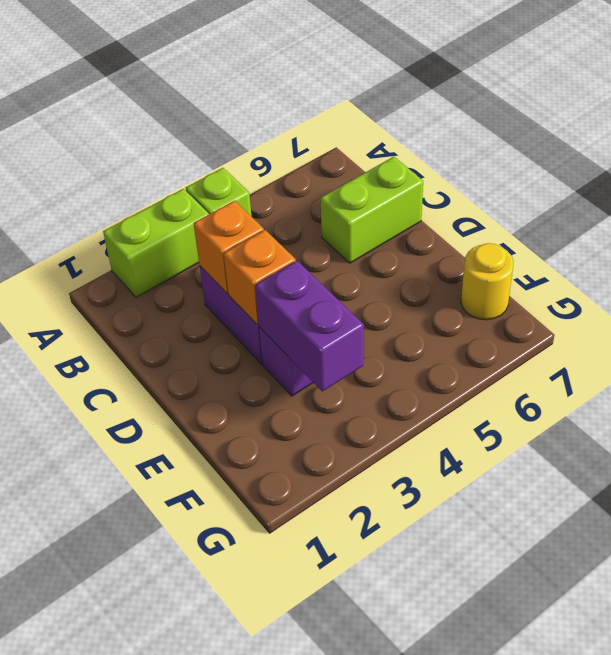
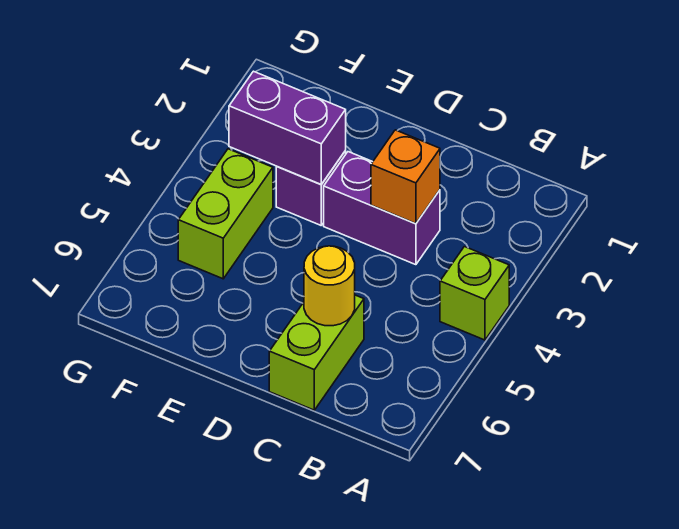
lime 1x2 brick [103,189,209,297] -> lime 1x2 brick moved to [178,149,273,279]
orange 1x1 brick [224,230,296,325] -> none
yellow 1x1 round brick [461,243,514,320] -> yellow 1x1 round brick moved to [304,246,355,326]

